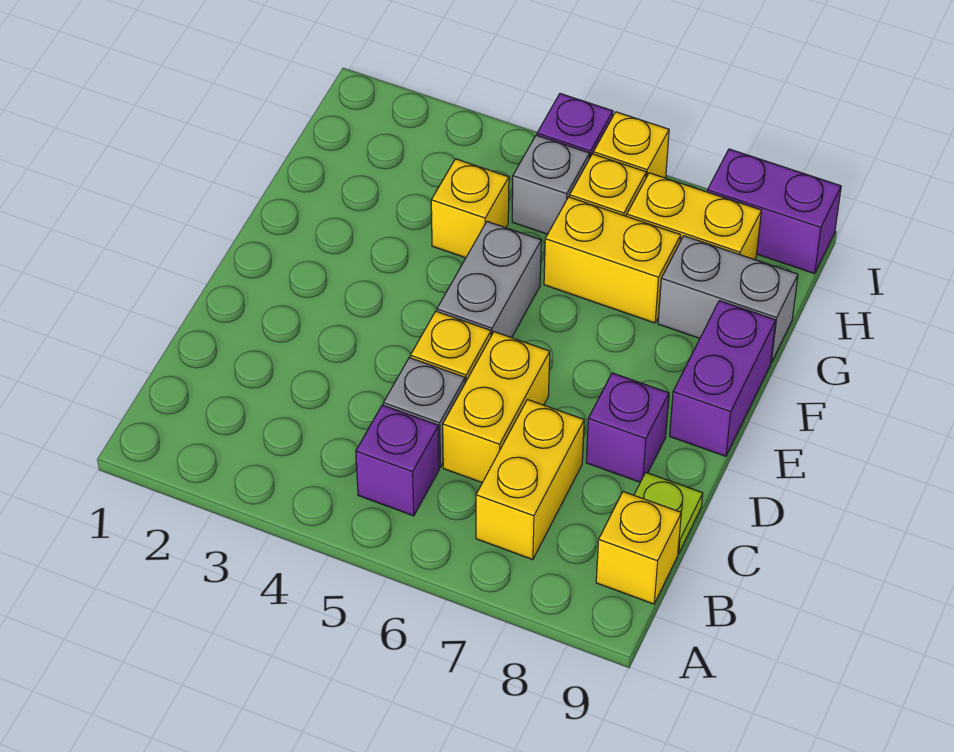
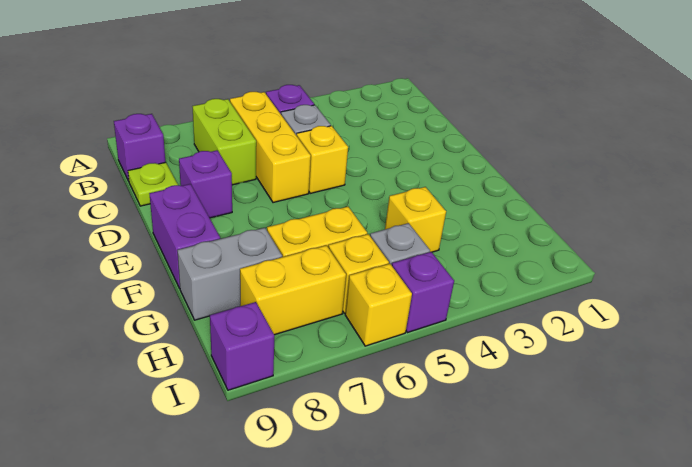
yellow 1x2 brick [476,400,584,560] -> lime 1x2 brick [192,99,256,185]
yellow 1x1 brick [596,492,681,604] -> purple 1x1 brick [114,114,165,181]
yellow 1x2 brick [443,332,550,483] -> yellow 1x3 brick [230,92,311,203]
grey 1x2 brick [437,221,541,338] -> none
purple 1x2 brick [707,149,841,274] -> purple 1x1 brick [210,302,274,390]

